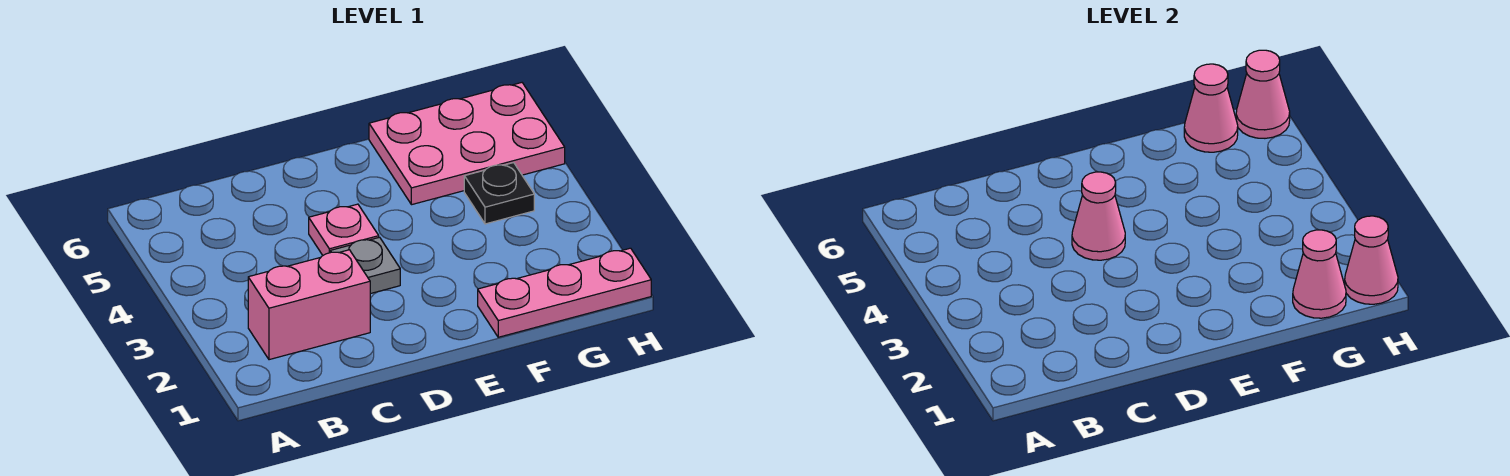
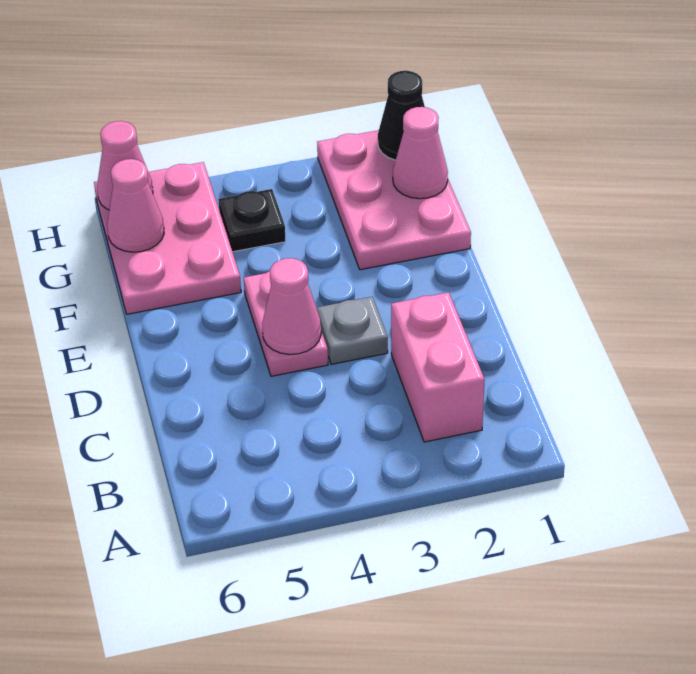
pink 1x1 plate [309,204,379,255] -> pink 1x2 plate [244,271,328,376]
pink 1x3 plate [478,248,651,337] -> pink 2x3 plate [317,130,471,270]
pink 1x1 cone [1345,216,1398,304] -> black 1x1 cone [378,71,425,160]

